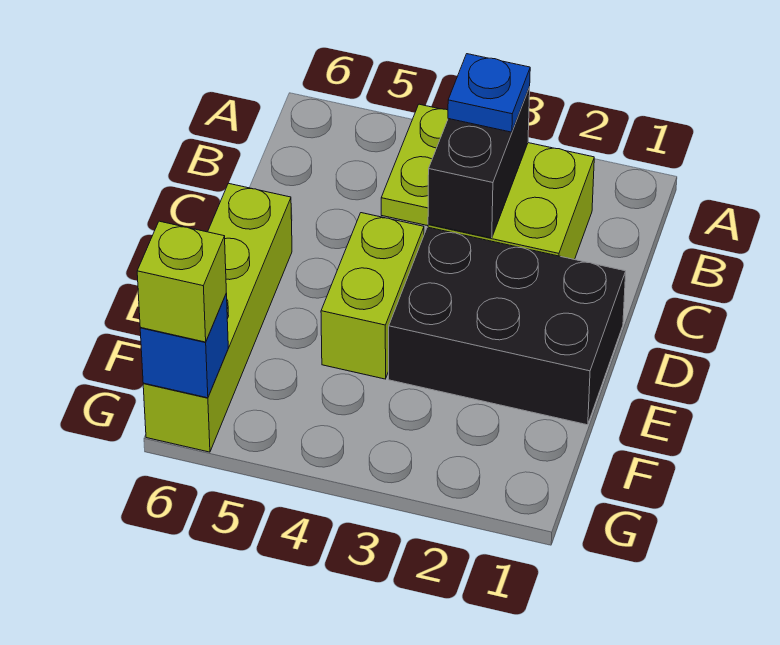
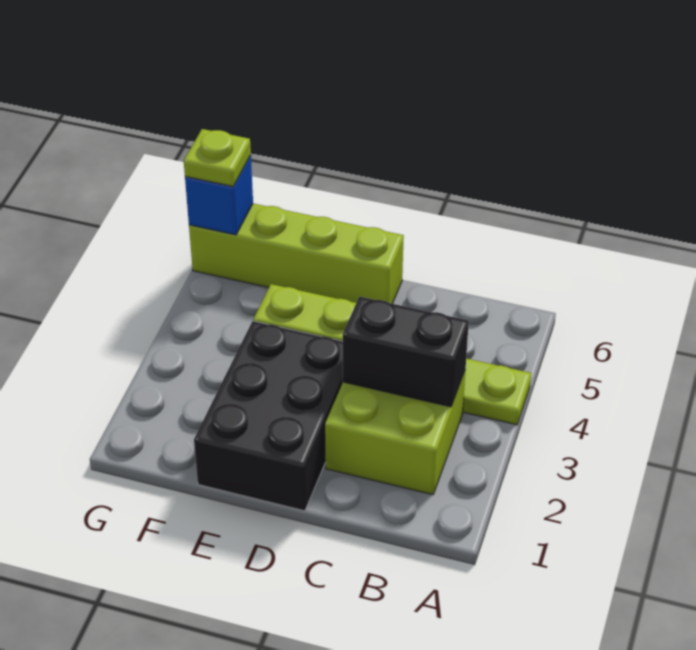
blue 1x1 plate [448,54,530,132] -> none
lime 1x1 brick [137,221,226,342] -> lime 1x1 plate [184,129,251,186]

